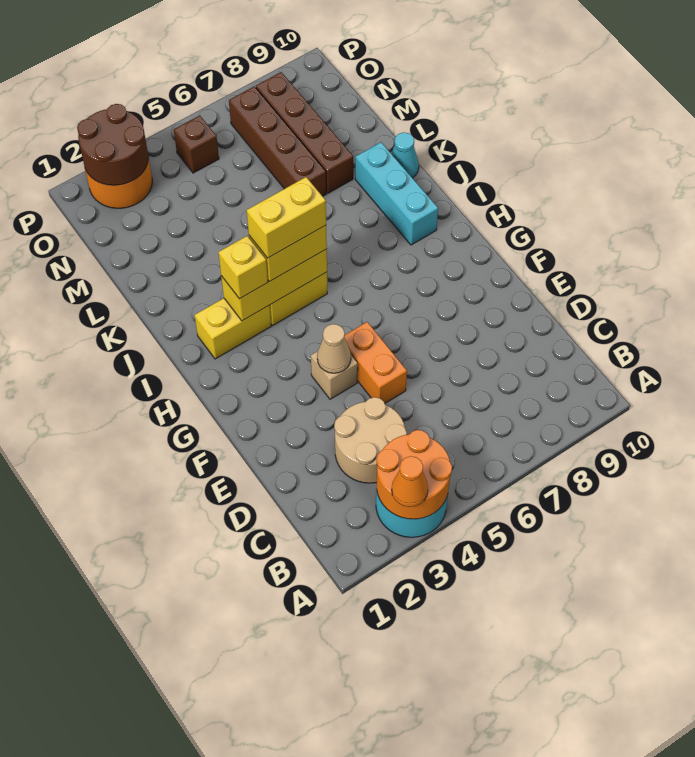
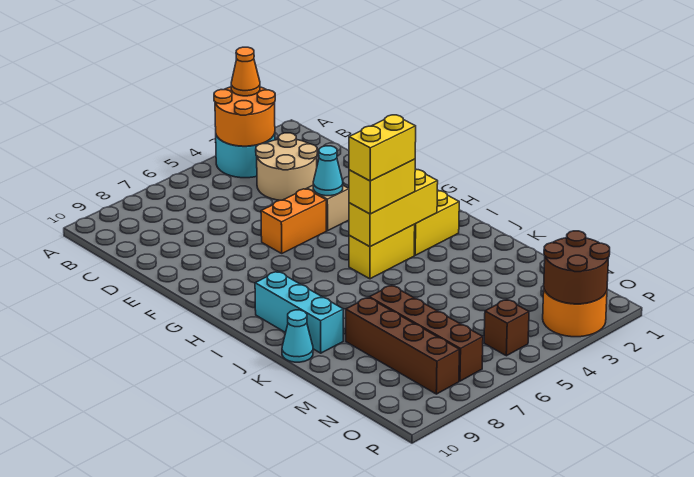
orange 1x2 brick [344,322,407,403] -> orange 1x2 brick turned to [261,189,326,253]
tan 1x1 cone [317,324,351,373] -> cyan 1x1 cone [313,146,343,196]
yellow 1x1 brick [218,236,268,299] -> none

